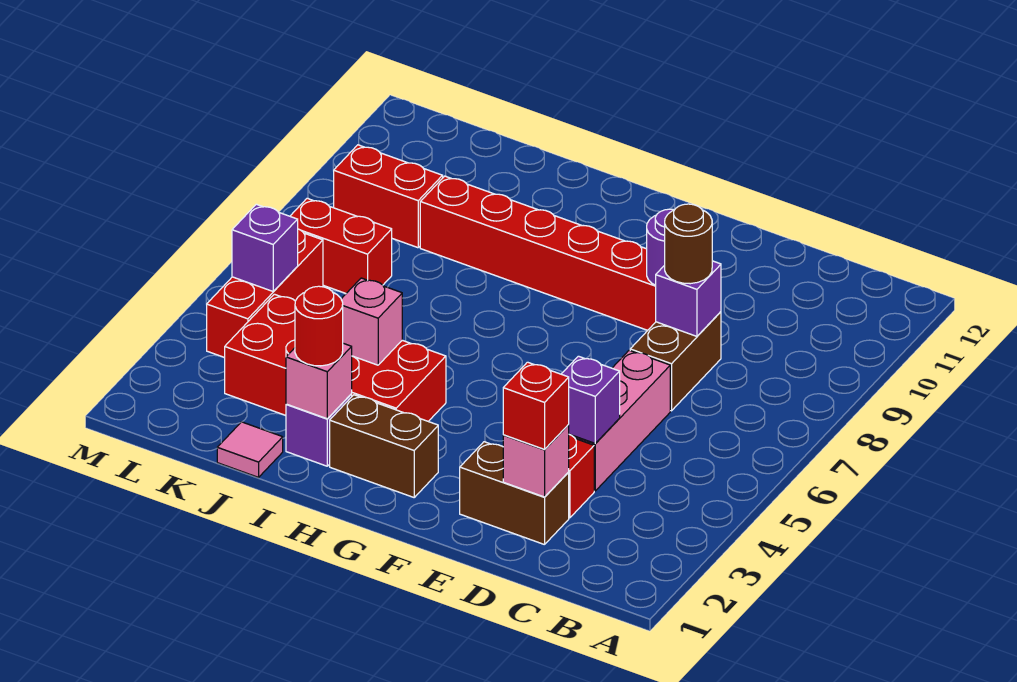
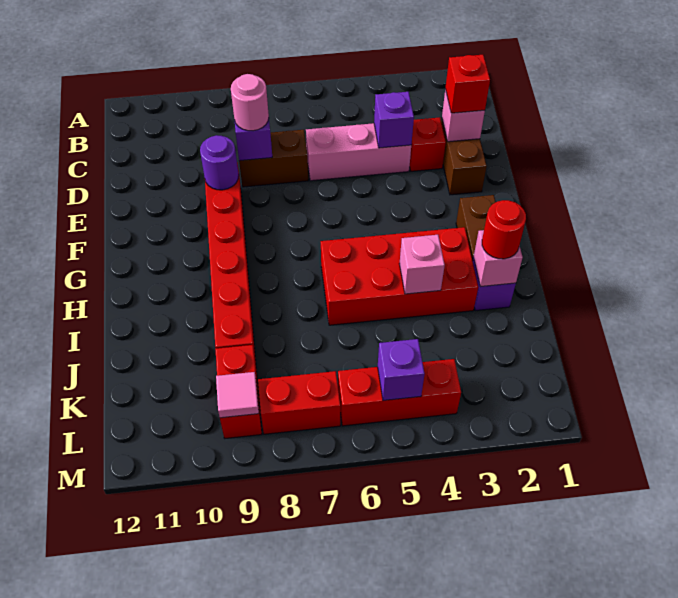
brown 1x1 round brick [665,204,712,284] -> pink 1x1 round brick [231,74,269,131]
red 2x4 brick [225,294,446,421] -> red 2x4 brick turned to [321,227,478,325]
pink 1x1 tile [217,422,283,477] -> pink 1x1 tile moved to [216,372,259,418]
red 1x2 brick [290,198,392,293] -> red 1x2 brick turned to [258,371,340,434]

